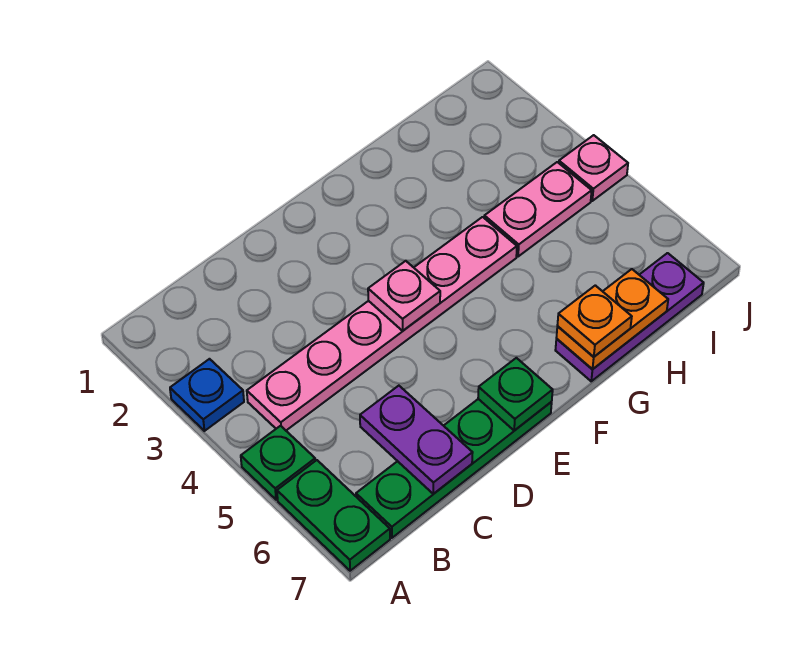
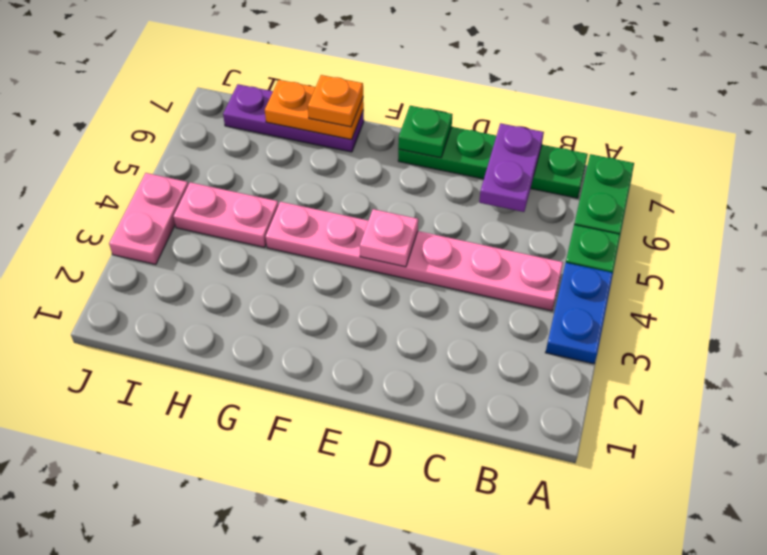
blue 1x1 plate [170,359,244,431] -> blue 1x2 plate [545,263,613,364]
pink 1x1 plate [559,135,628,201] -> pink 1x2 plate [109,173,188,265]

